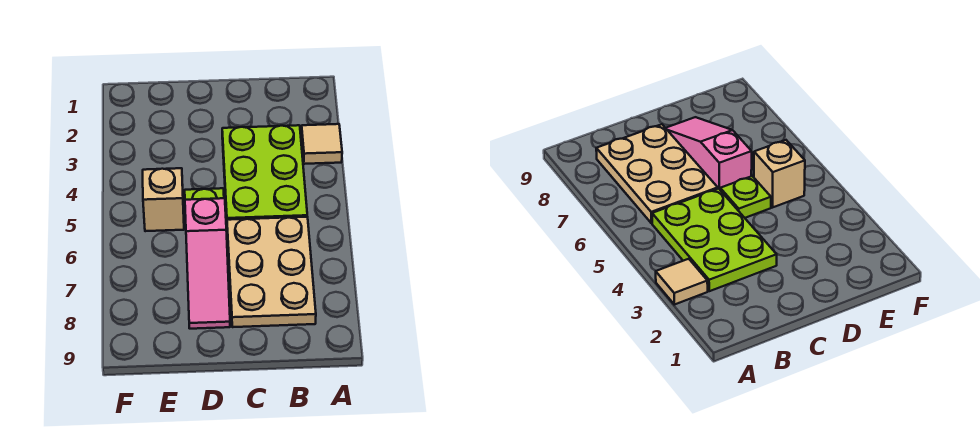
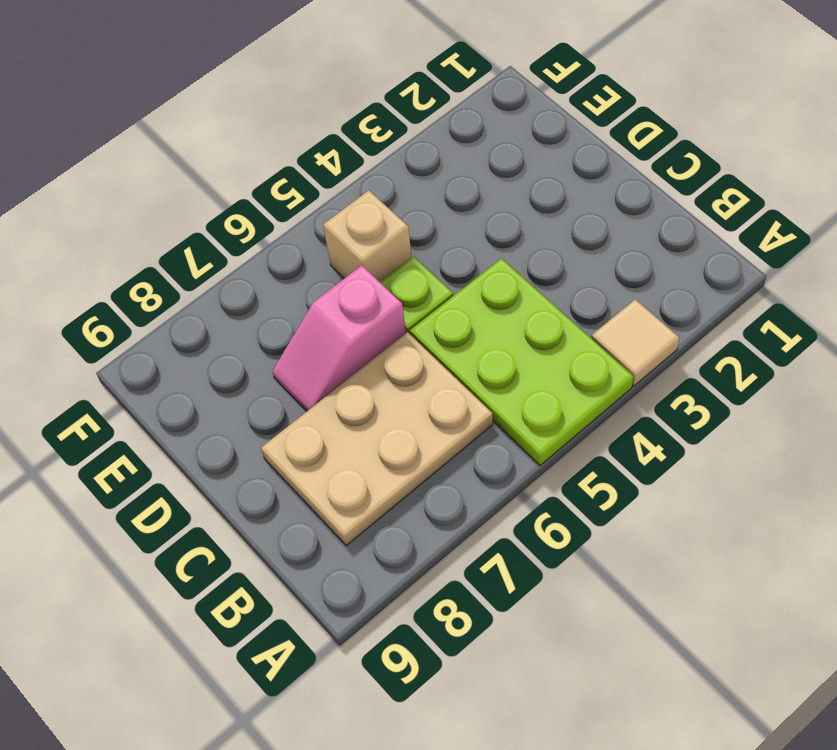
lime 2x3 plate [222,125,307,220] -> lime 2x3 plate turned to [410,258,633,466]
pink 1x3 slope [185,198,230,329] -> pink 1x2 slope [272,265,406,411]

